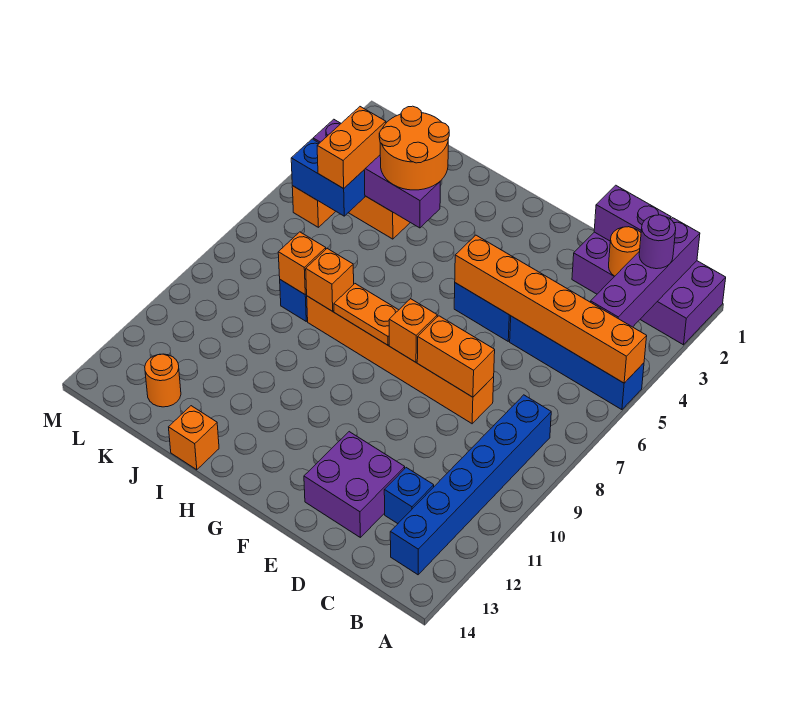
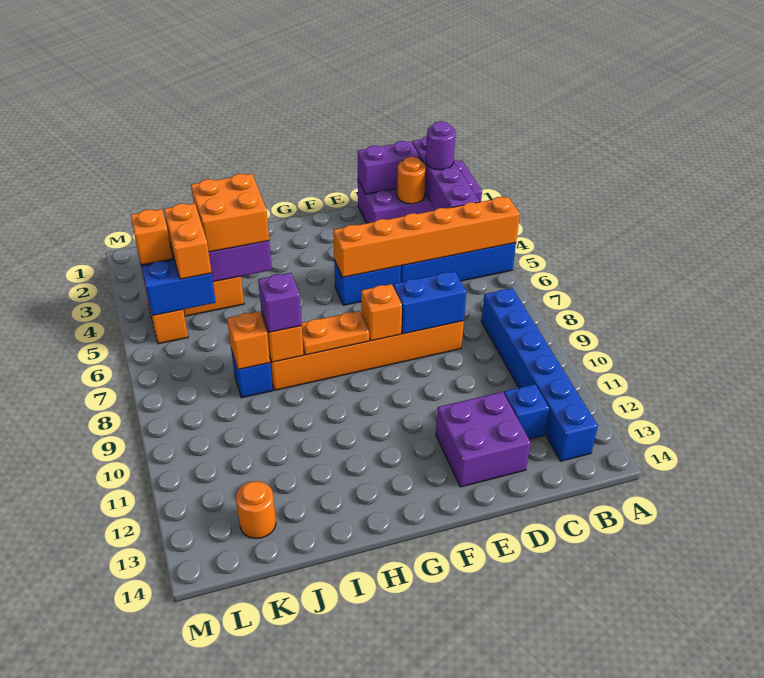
orange 1x2 brick [417,316,495,397] -> blue 1x2 brick [393,271,467,334]
orange 2x2 round brick [379,106,449,190] -> orange 2x2 brick [191,174,269,252]
none -> purple 1x1 brick [258,273,302,332]
orange 1x1 brick [169,406,219,470] -> orange 1x1 brick moved to [130,209,173,265]

